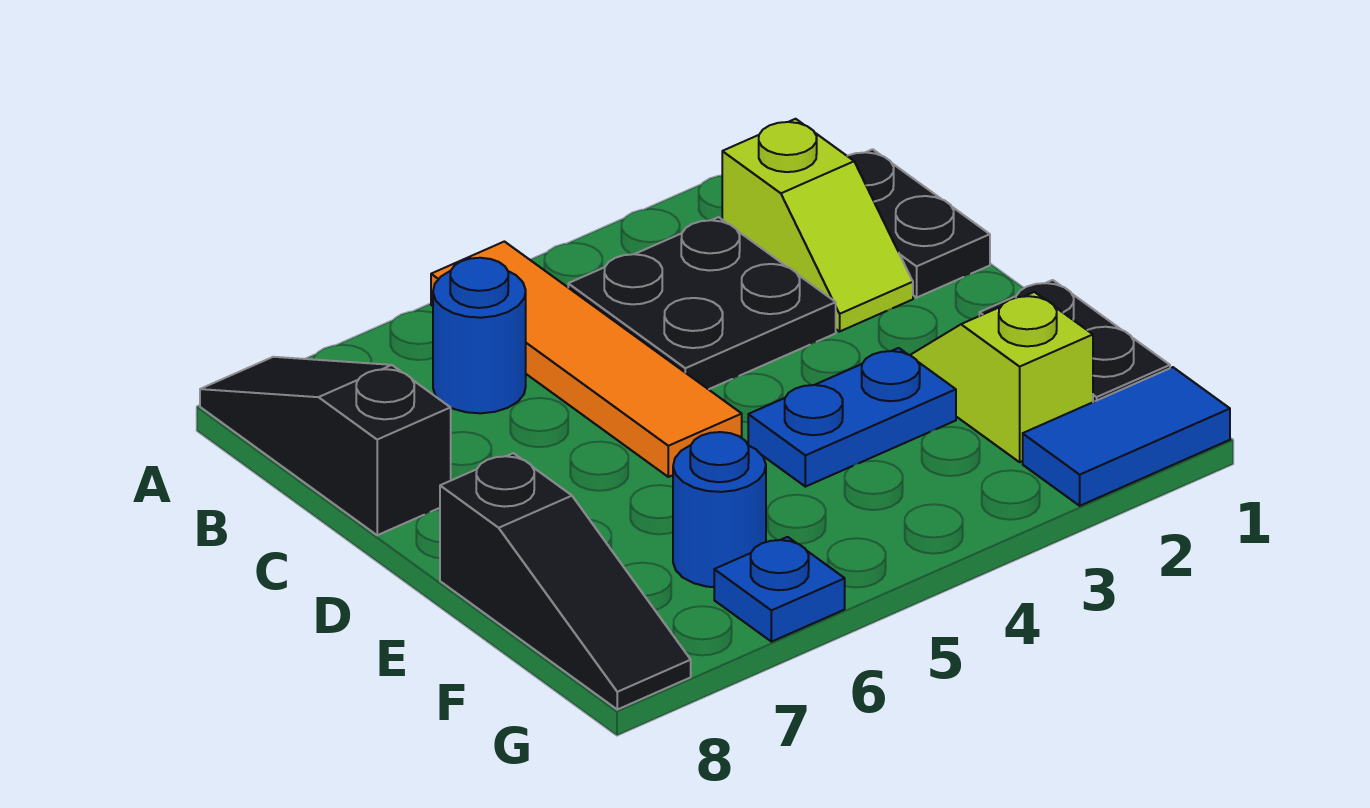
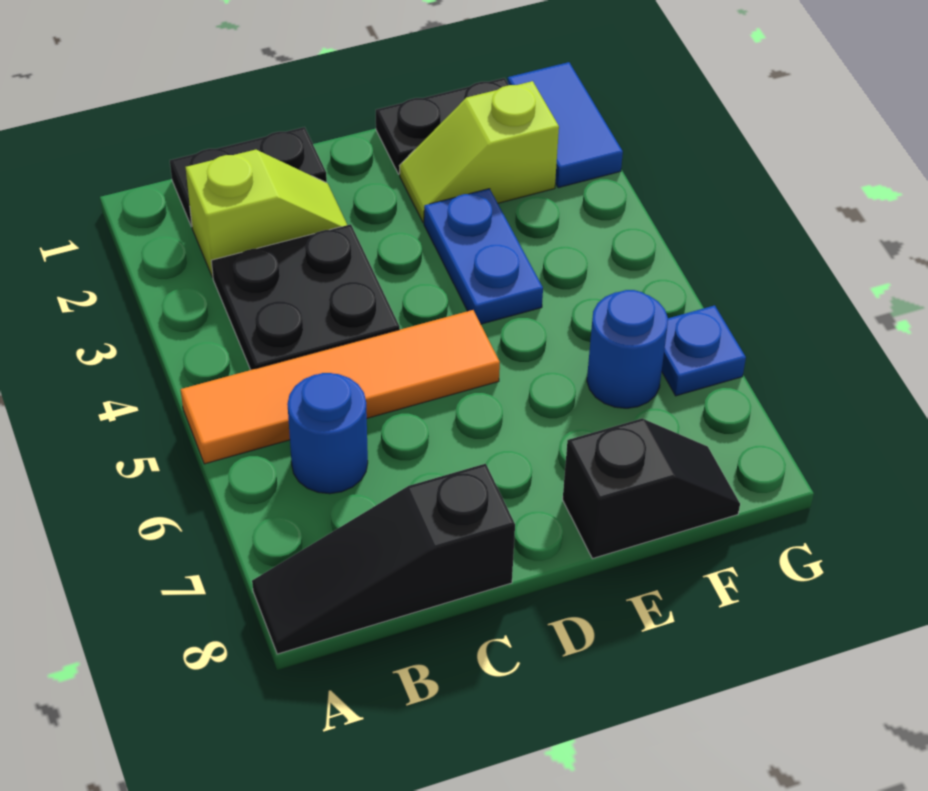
black 1x3 slope [440,453,691,710] -> black 1x2 slope [563,419,740,559]

